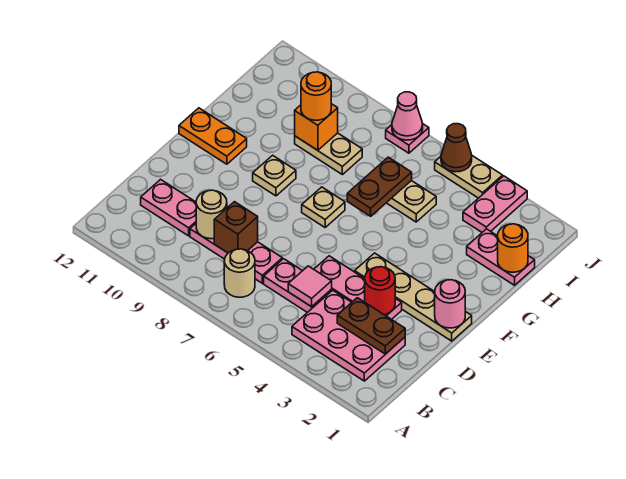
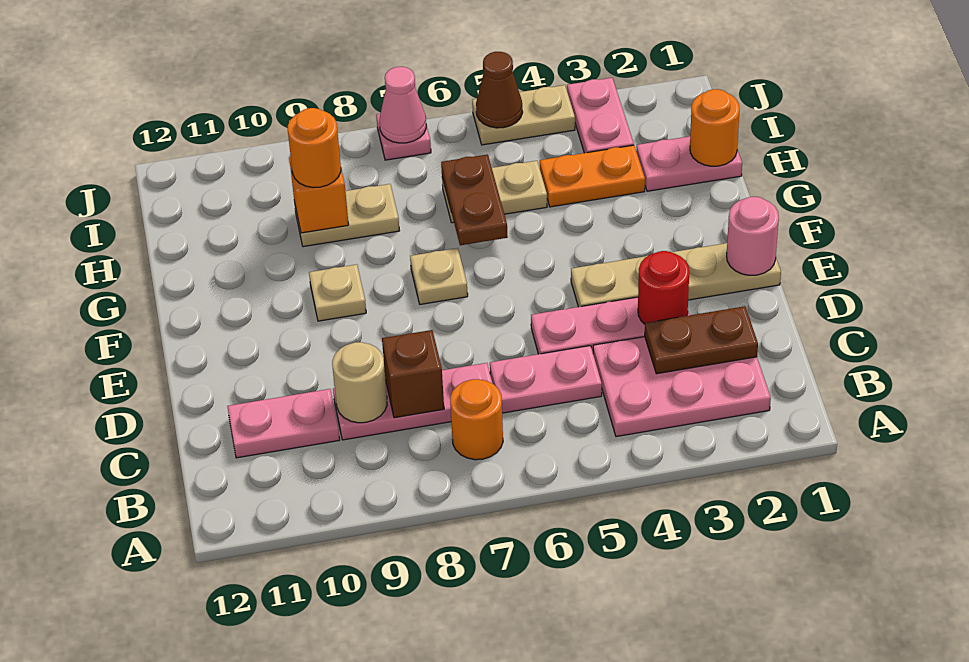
tan 1x1 round brick [224,249,255,297] -> orange 1x1 round brick [450,379,503,460]
pink 1x1 tile [288,266,332,307] -> none
orange 1x2 plate [179,108,247,164] -> orange 1x2 plate moved to [540,145,645,207]

